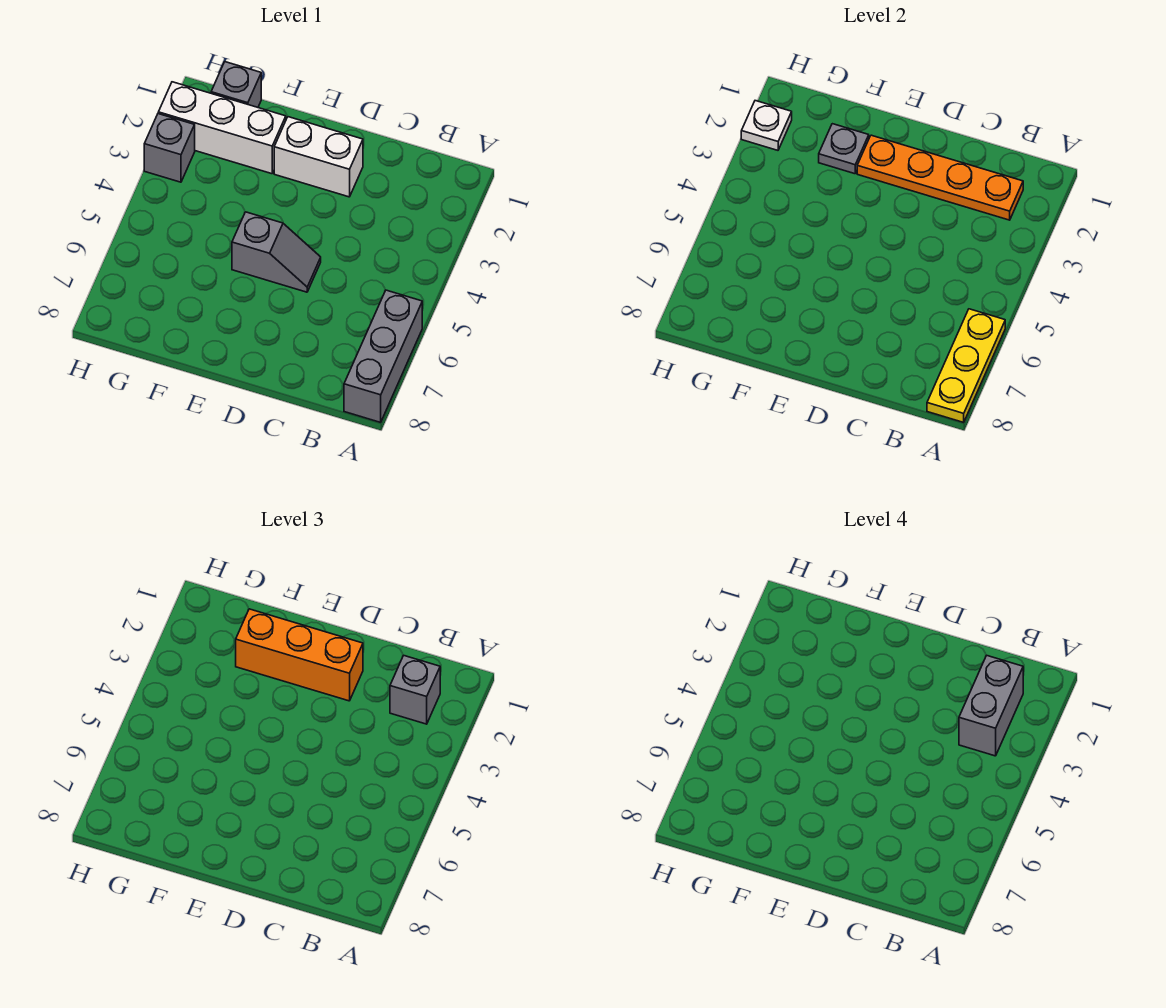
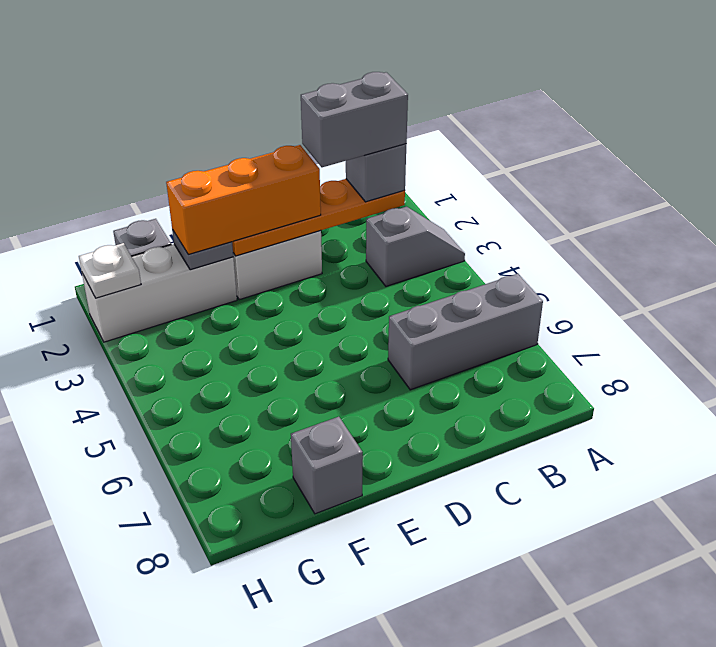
grey 1x3 brick [344,290,422,422] -> grey 1x3 brick turned to [388,274,543,390]
yellow 1x3 plate [927,309,1005,422] -> none
grey 1x2 brick [959,656,1023,756] -> grey 1x2 brick turned to [301,72,408,167]
grey 1x2 slope [232,212,321,292] -> grey 1x2 slope moved to [366,206,465,286]
grey 1x1 brick [144,114,195,182] -> grey 1x1 brick moved to [291,417,363,514]

